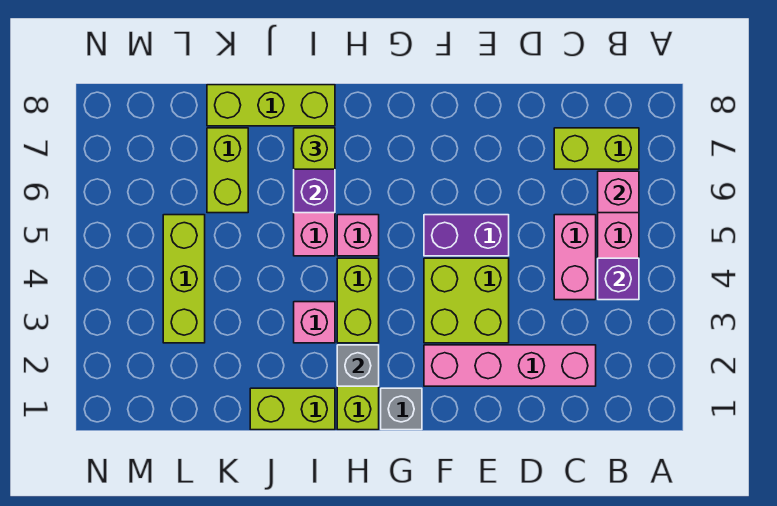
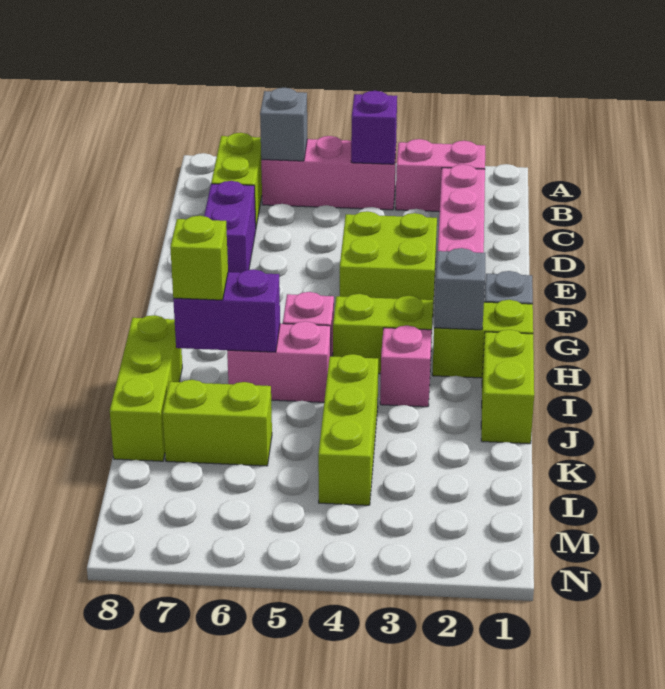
pink 1x1 brick [598,171,639,213] -> grey 1x1 brick [260,88,307,161]
pink 1x2 brick [554,215,596,300] -> pink 1x2 brick moved to [396,139,485,212]
purple 1x2 brick [424,215,509,256] -> purple 1x2 brick moved to [204,181,256,273]
lime 1x3 brick [163,215,205,343] -> lime 1x3 brick turned to [318,354,378,505]

